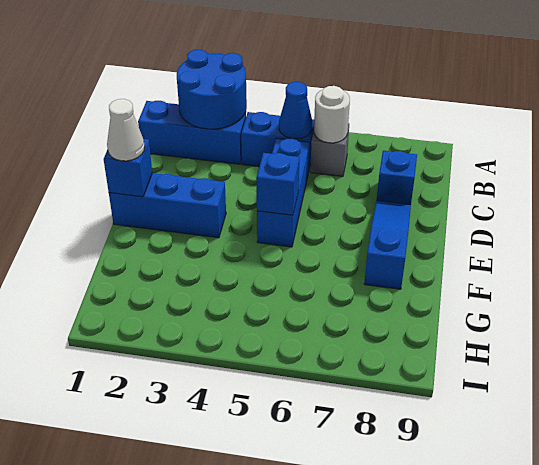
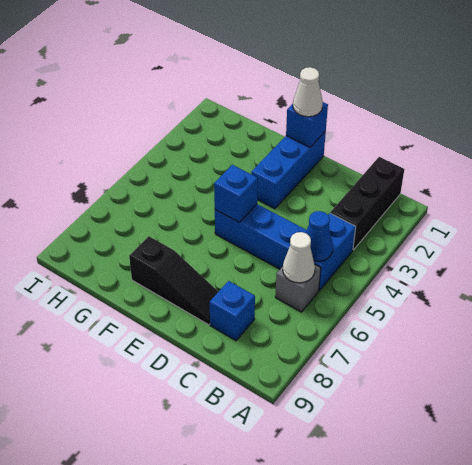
blue 2x2 round brick [177,50,247,129] -> none
blue 1x3 brick [138,101,246,164] -> black 1x3 brick [330,157,404,250]
white 1x1 round brick [314,86,350,143] -> white 1x1 cone [283,232,315,283]
blue 1x3 slope [364,200,411,289] -> black 1x3 slope [129,236,218,325]

